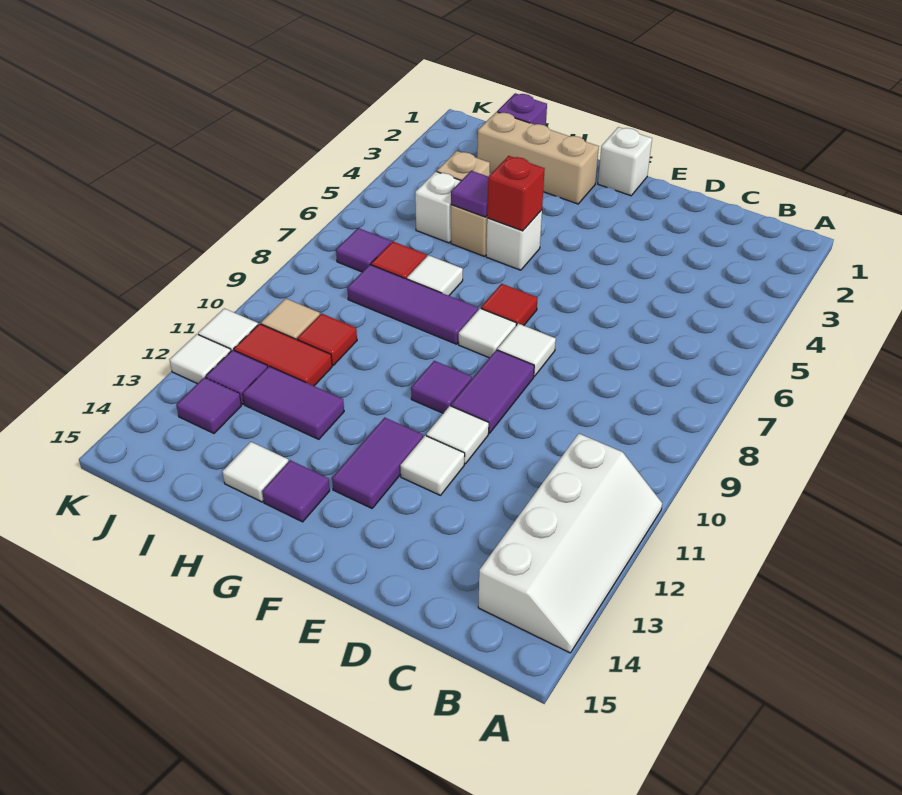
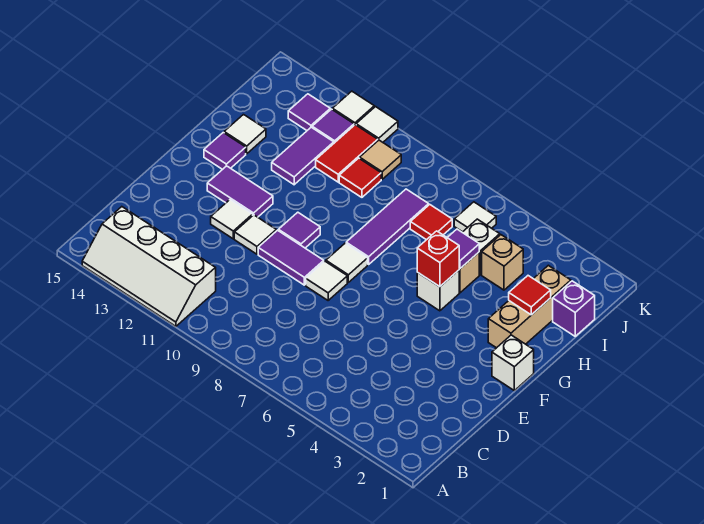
red 1x1 tile [481,284,538,326] -> red 1x1 tile moved to [509,276,551,315]
white 1x1 tile [407,255,463,296] -> white 1x1 tile moved to [454,202,496,232]
purple 1x1 tile [336,228,391,272] -> none

